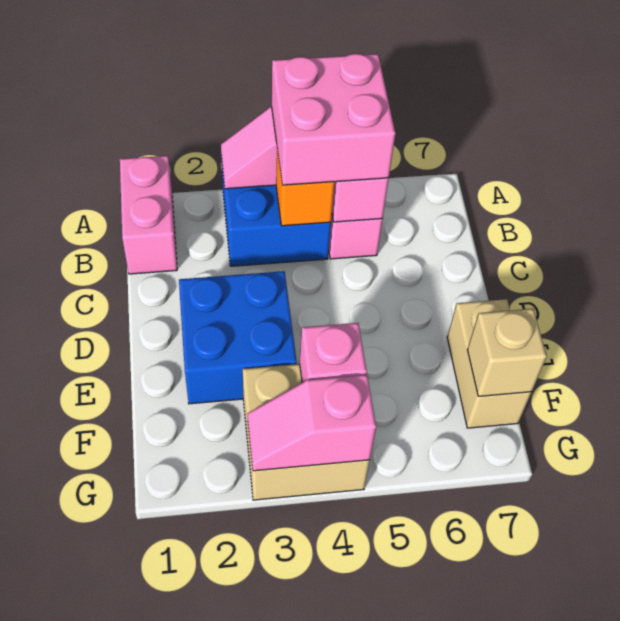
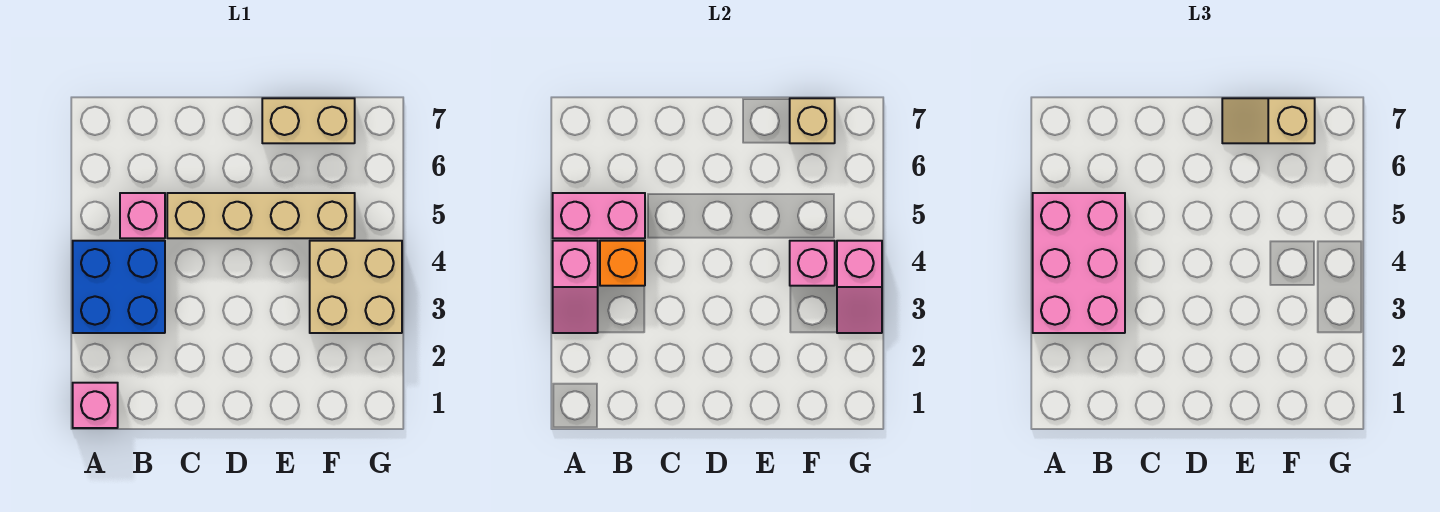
pink 1x2 brick [120,156,177,274] -> pink 1x1 brick [73,383,118,428]
pink 2x2 brick [272,54,395,185] -> pink 2x3 brick [1033,193,1125,333]
none -> tan 1x4 brick [167,193,355,238]
blue 2x2 brick [179,271,297,404] -> none
none -> tan 1x2 slope [1222,98,1315,143]

